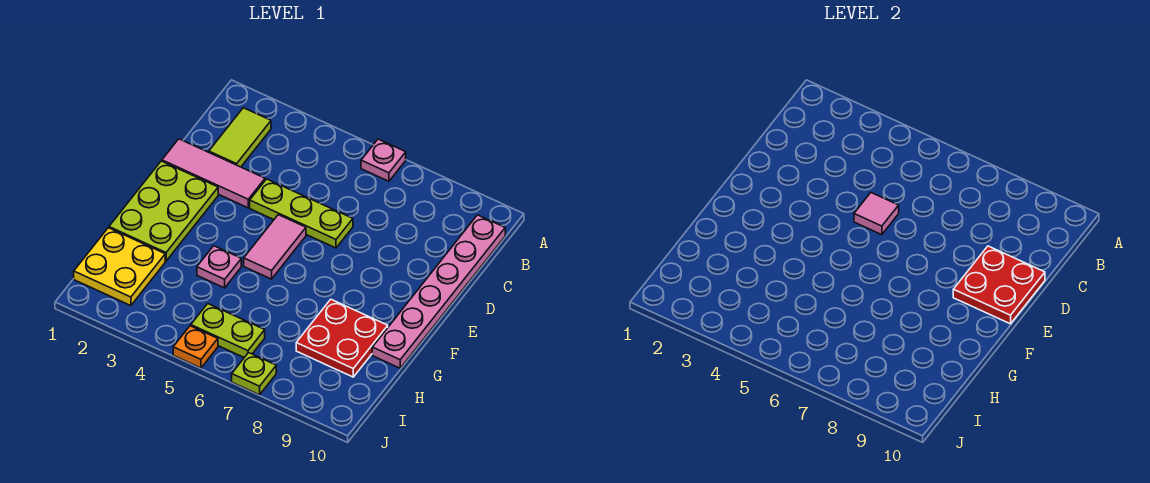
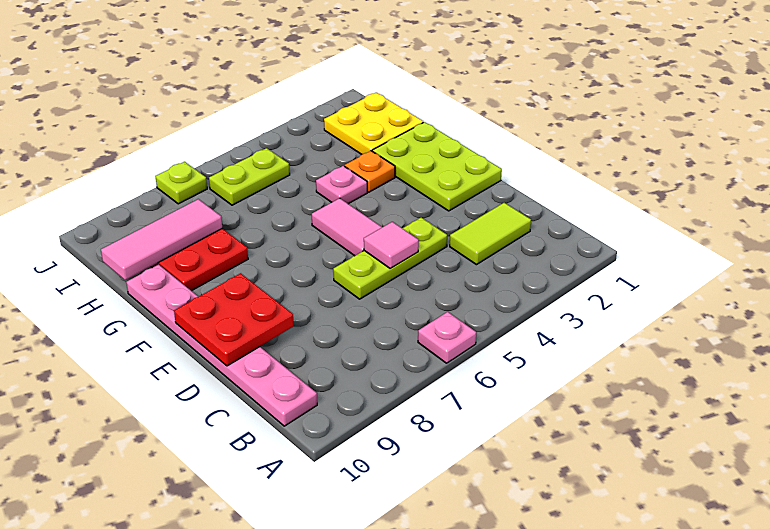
lime 1x2 tile [209,108,271,167] -> lime 1x2 tile turned to [450,203,531,265]
pink 1x3 tile [162,139,265,208] -> pink 1x3 tile moved to [101,199,222,280]
orange 1x1 plate [173,326,218,368] -> orange 1x1 plate moved to [345,151,395,192]

